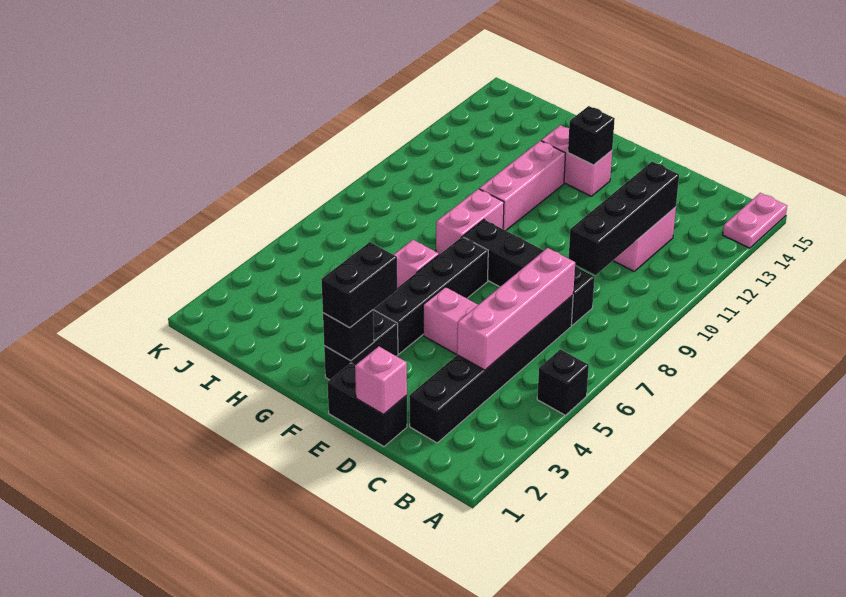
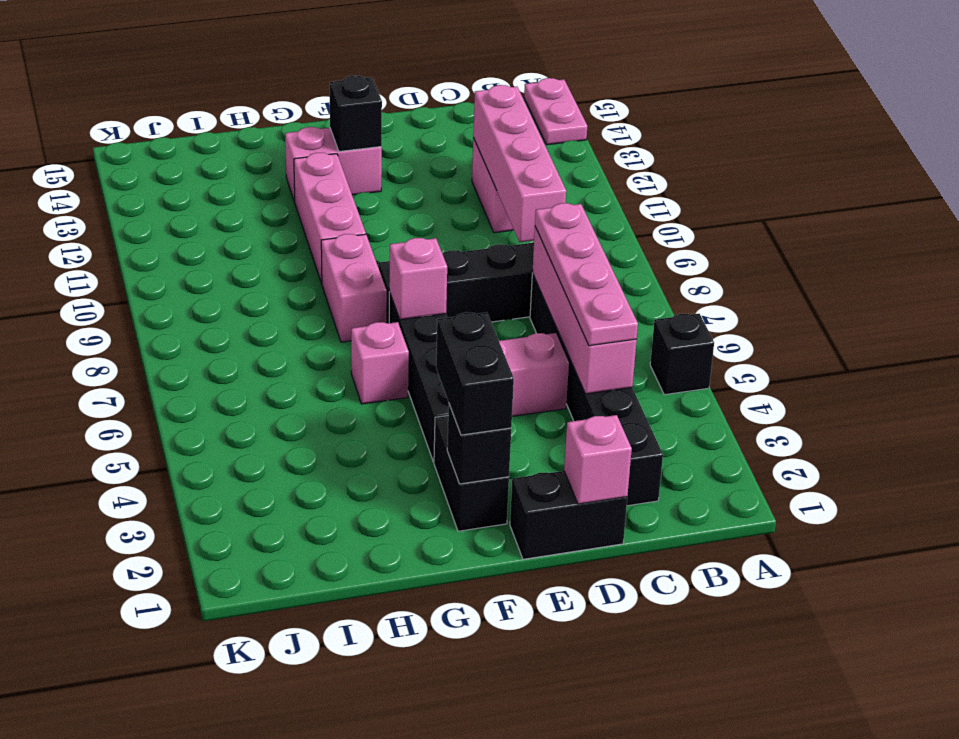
none -> pink 1x4 plate [535,203,638,346]
black 1x4 brick [569,162,679,275] -> pink 1x4 brick [473,85,566,242]
none -> pink 1x1 brick [389,238,447,320]

